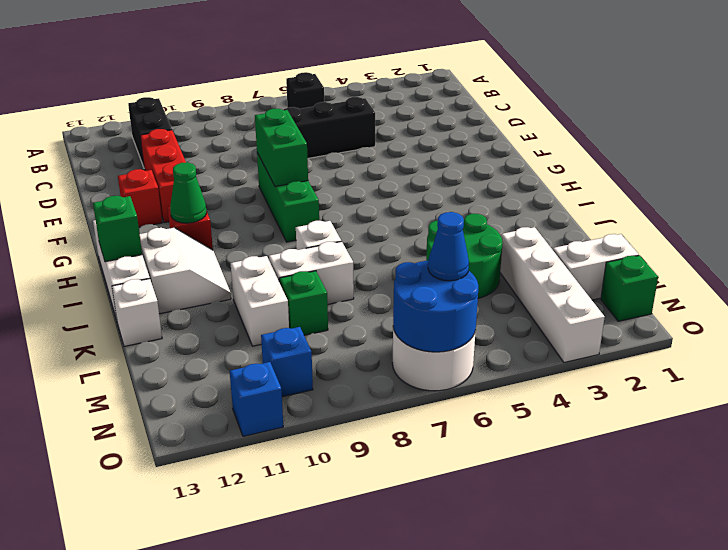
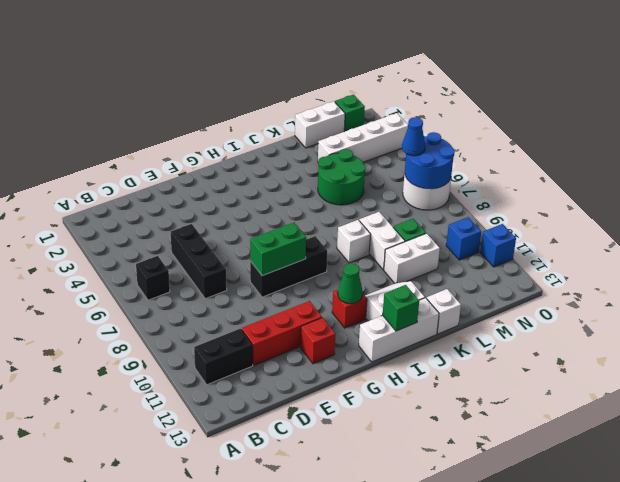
green 1x3 brick [257,153,319,242] -> black 1x3 brick [250,236,327,297]
white 1x2 brick [553,234,639,300] -> white 1x2 brick turned to [295,101,345,148]

